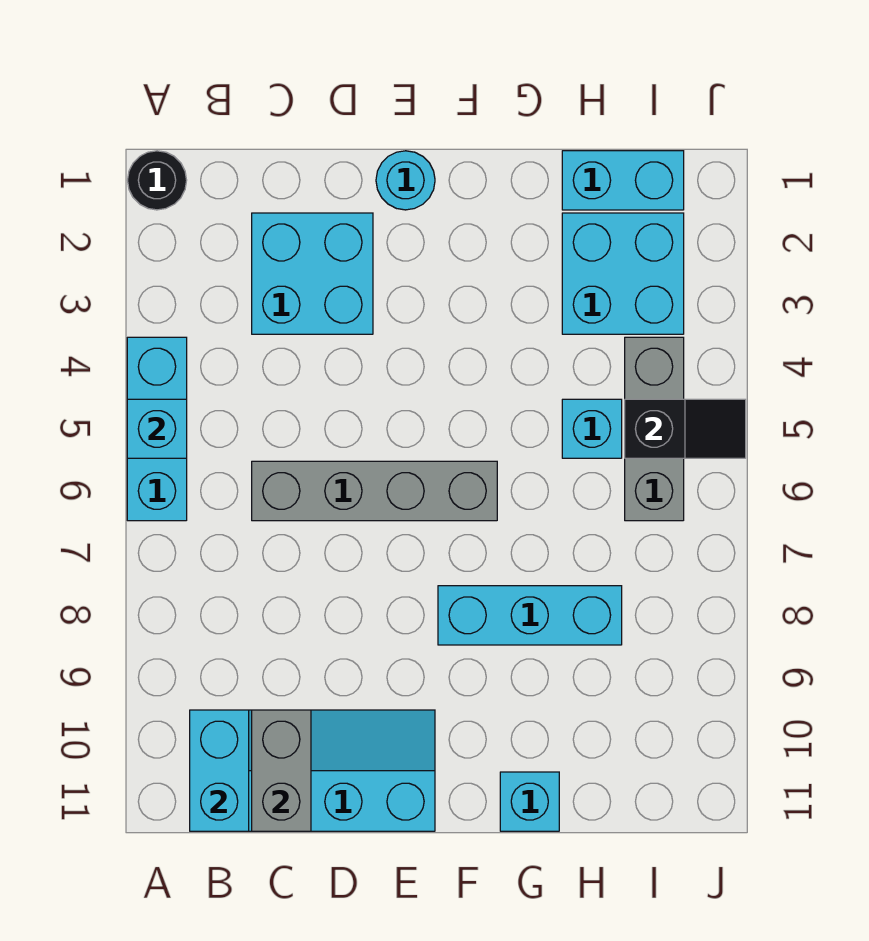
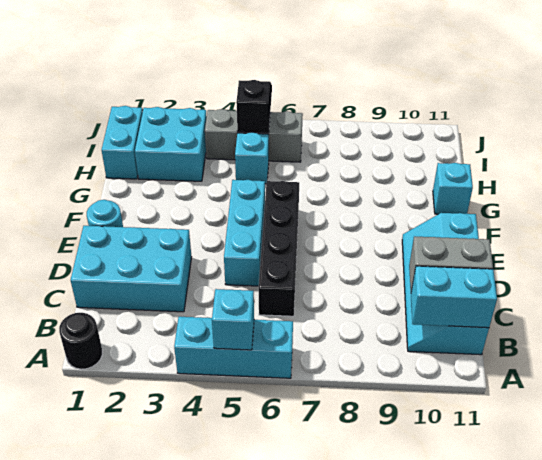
cyan 2x2 brick [252,213,373,334] -> cyan 2x3 brick [71,226,192,312]
grey 1x4 brick [252,461,497,521] -> black 1x4 brick [259,181,299,316]
cyan 1x3 brick [438,586,622,645] -> cyan 1x3 brick moved to [224,180,265,286]

